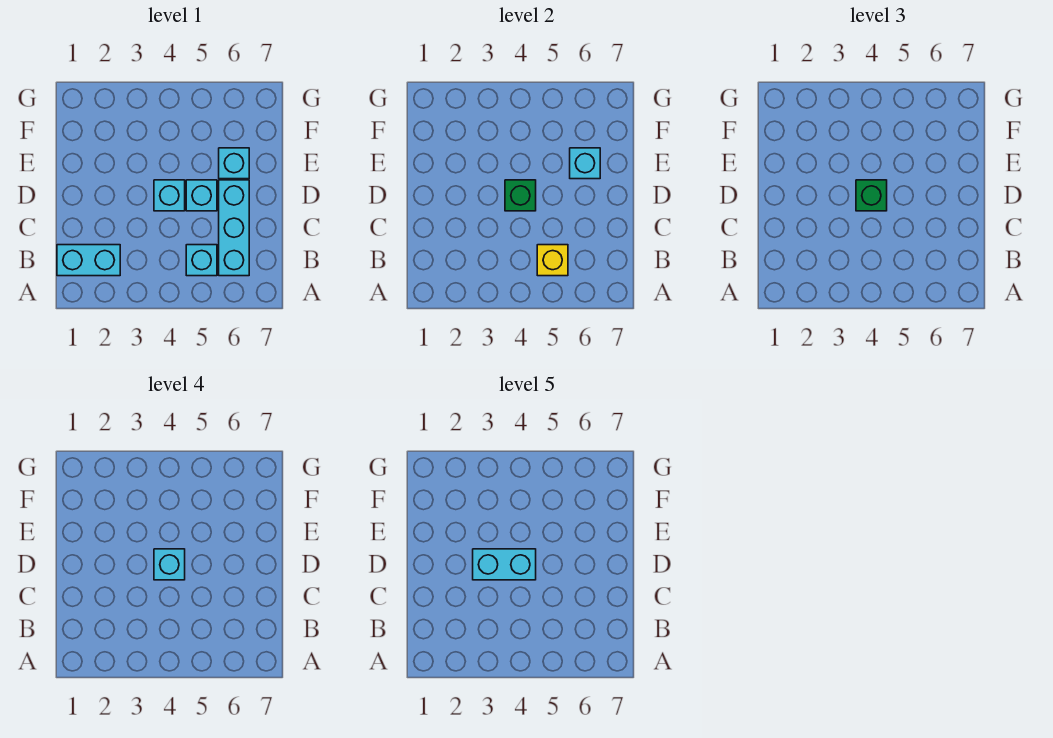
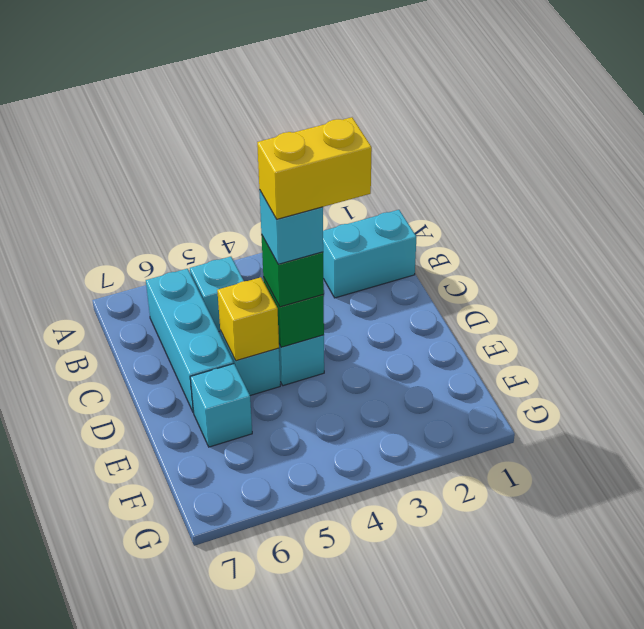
yellow 1x1 brick [537,245,568,276] -> yellow 1x1 brick moved to [217,277,279,361]
cyan 1x2 brick [473,549,536,580] -> yellow 1x2 brick [257,117,372,219]
cyan 1x1 brick [570,148,600,179] -> none

